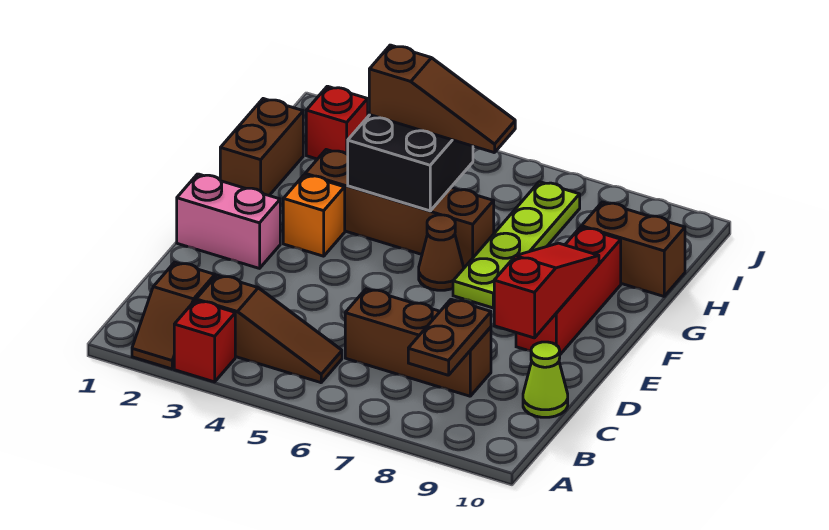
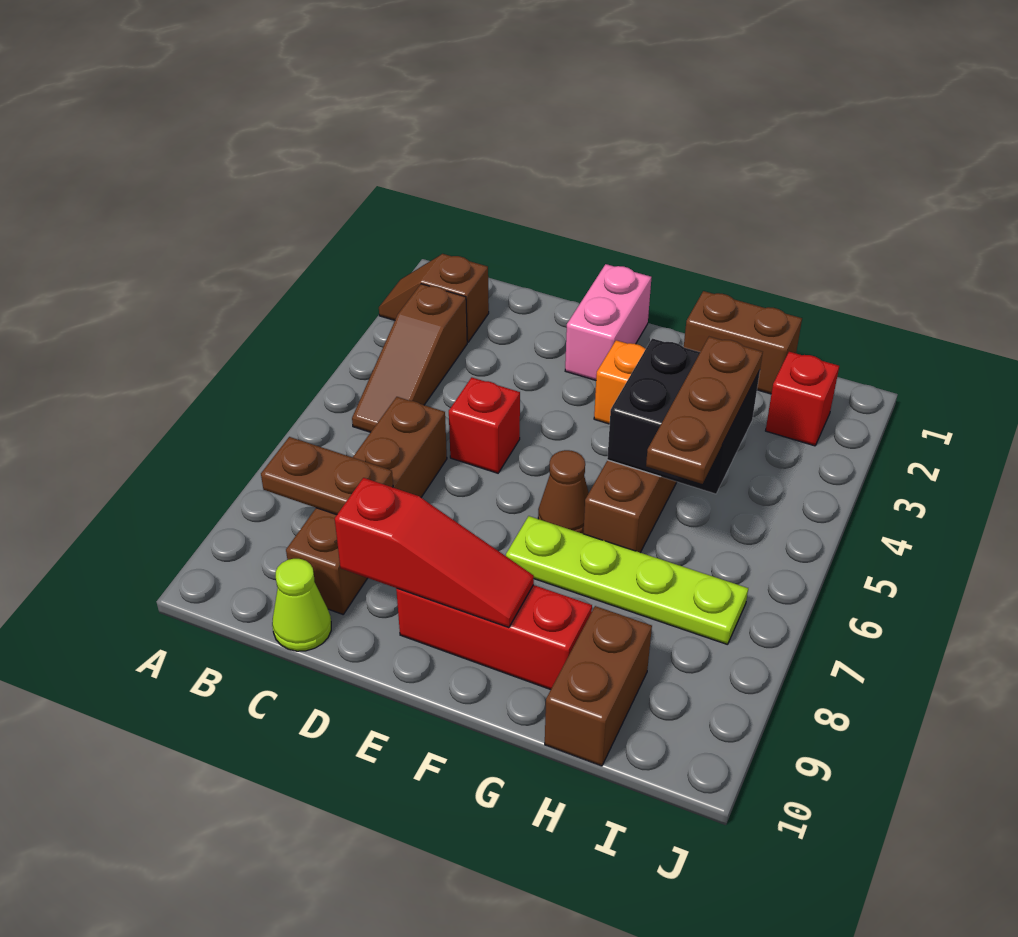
red 1x1 brick [174,300,235,382] -> red 1x1 brick moved to [449,377,520,473]
brown 1x3 brick [345,289,491,396] -> brown 1x4 brick [286,397,447,614]
brown 1x3 slope [369,45,515,153] -> brown 1x3 plate [646,337,763,484]

